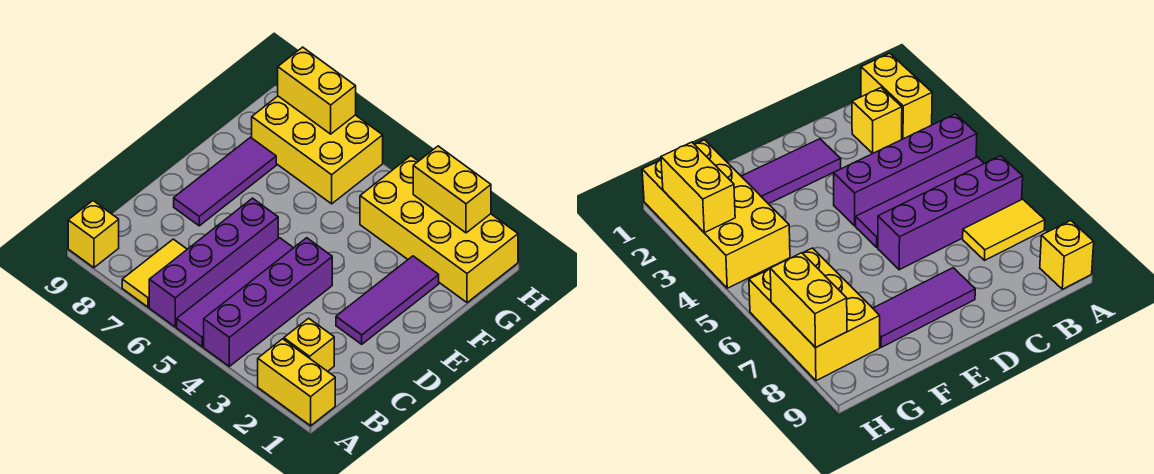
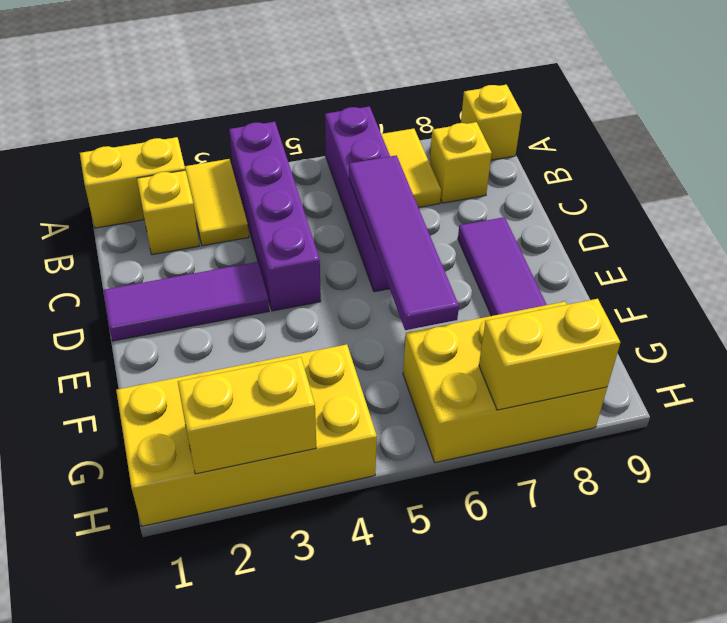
none -> yellow 1x2 tile [185,159,249,246]
purple 1x4 tile [177,238,293,347] -> purple 1x4 tile moved to [349,155,459,330]
none -> yellow 1x1 brick [430,122,492,203]
purple 1x3 tile [336,256,439,344] -> purple 1x3 tile turned to [103,262,269,341]

